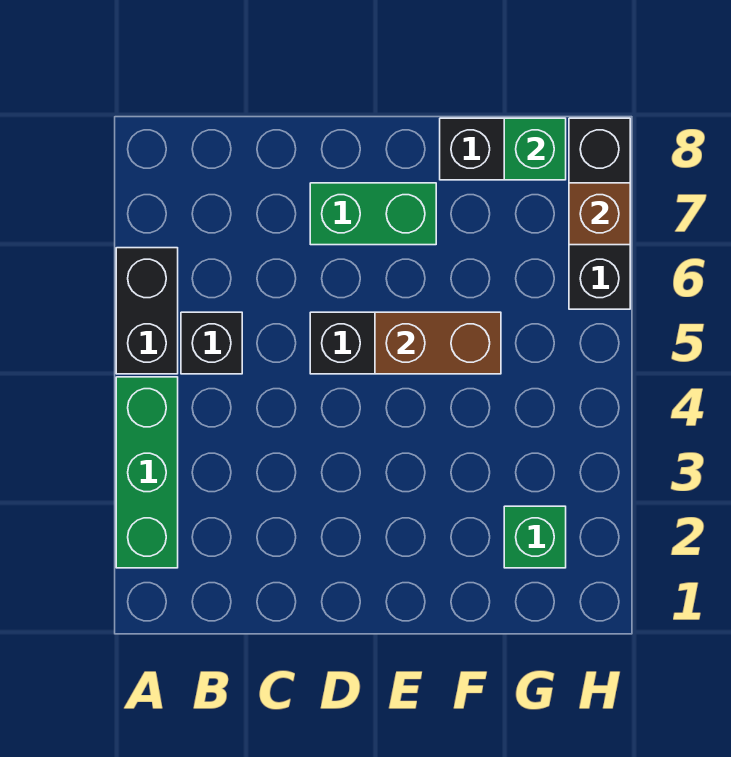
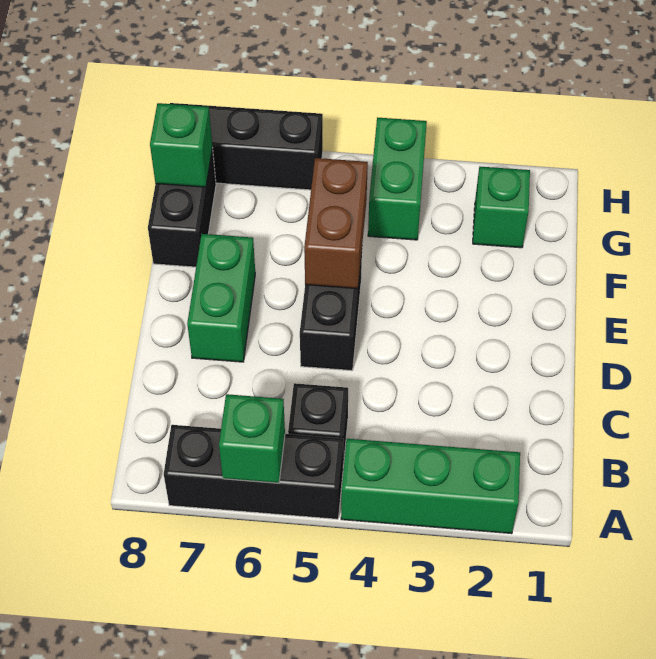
black 1x2 brick [116,248,178,374] -> black 1x3 brick [164,425,344,519]
none -> green 1x1 brick [219,394,285,483]
none -> green 1x2 brick [368,118,427,240]
brown 1x1 brick [569,183,630,245] -> none

